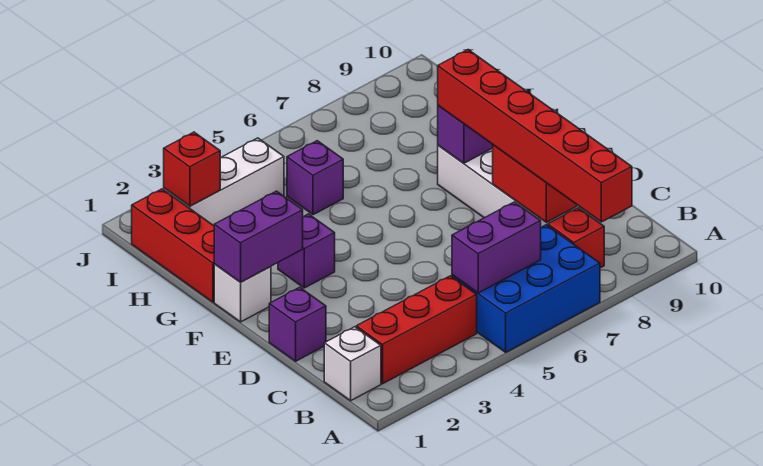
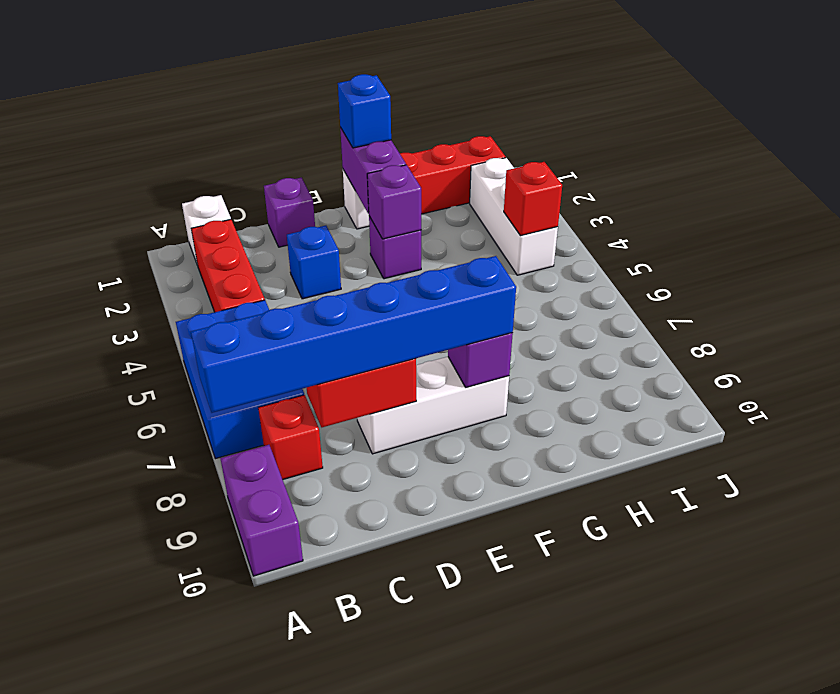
red 1x6 brick [438,50,632,222] -> blue 1x6 brick [191,256,516,413]
purple 1x2 brick [452,202,541,293] -> purple 1x2 brick moved to [220,445,303,576]
none -> blue 1x1 brick [287,226,341,299]
none -> blue 1x1 brick [338,74,391,148]
purple 1x1 brick [287,141,343,215] -> purple 1x1 brick moved to [367,165,421,239]
red 1x1 brick [164,132,220,206] -> red 1x1 brick moved to [504,162,562,236]

